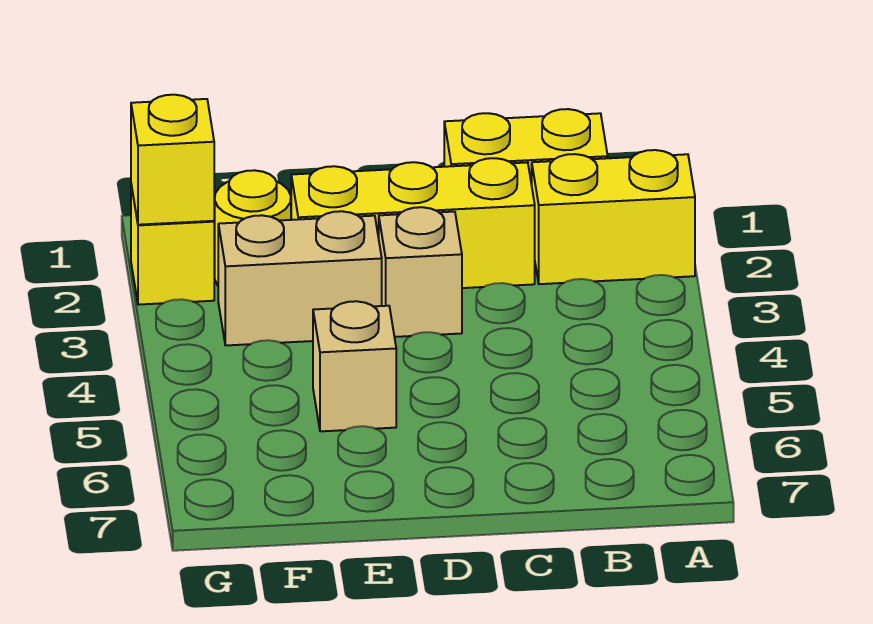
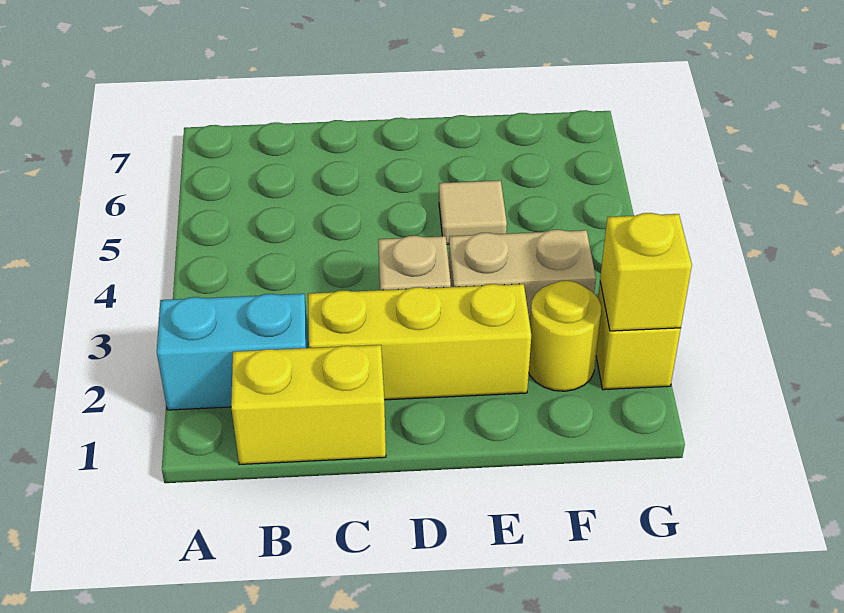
yellow 1x2 brick [532,150,695,284] -> cyan 1x2 brick [157,294,309,410]
tan 1x1 brick [313,301,396,431] -> tan 1x1 tile [439,180,507,244]

